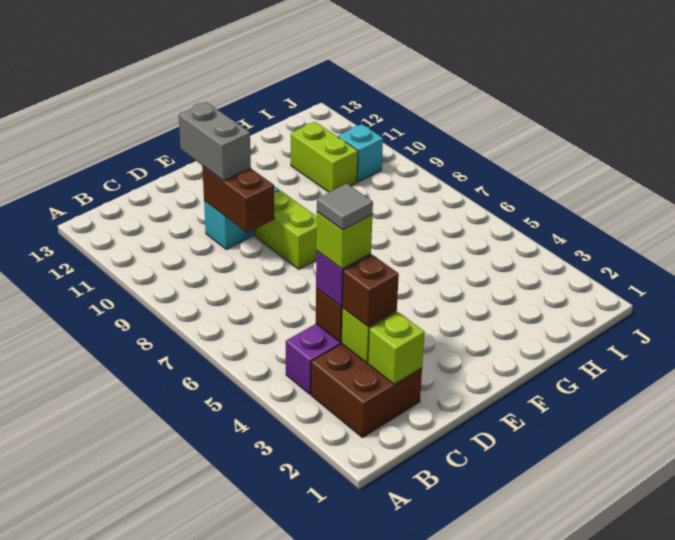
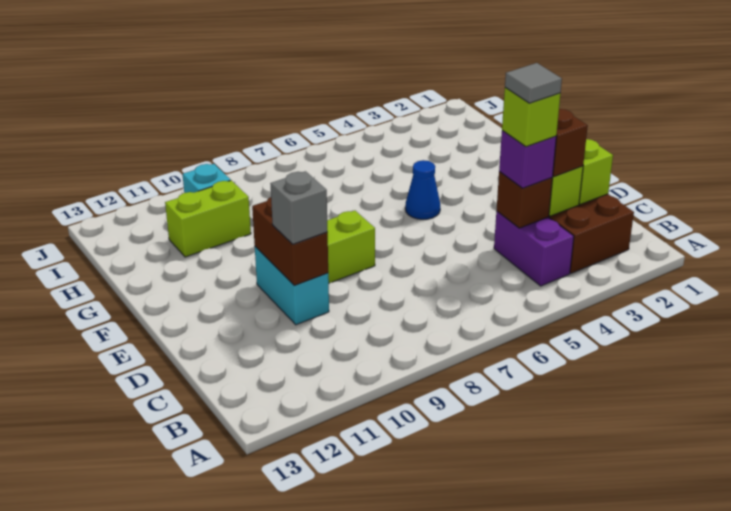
brown 1x2 brick [202,166,274,233] -> brown 1x2 brick turned to [252,197,328,285]
grey 1x2 brick [179,102,251,181] -> grey 1x1 brick [270,171,328,244]
none -> blue 1x1 cone [405,160,440,219]

